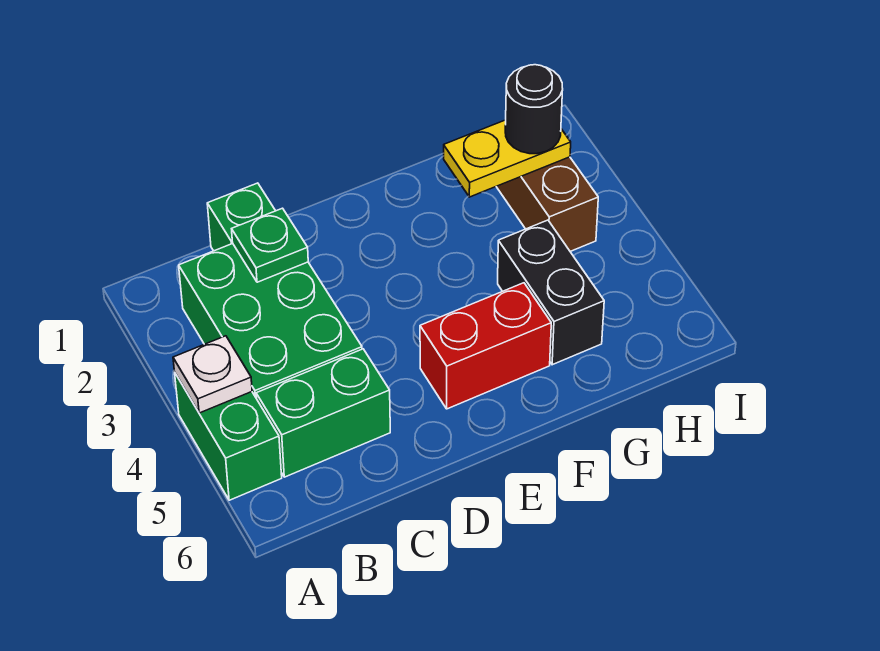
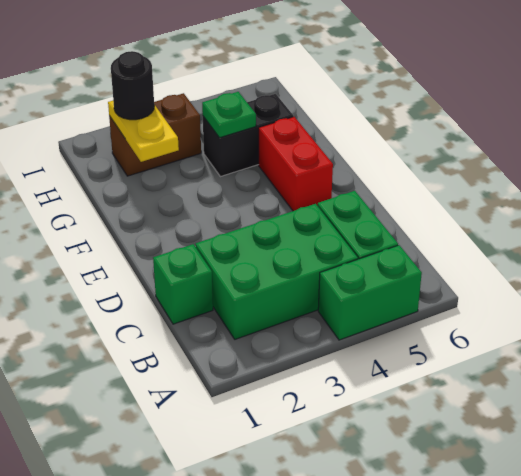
white 1x1 plate [173,336,252,413] -> none
green 1x1 plate [232,208,308,282] -> green 1x1 plate moved to [202,92,256,138]

